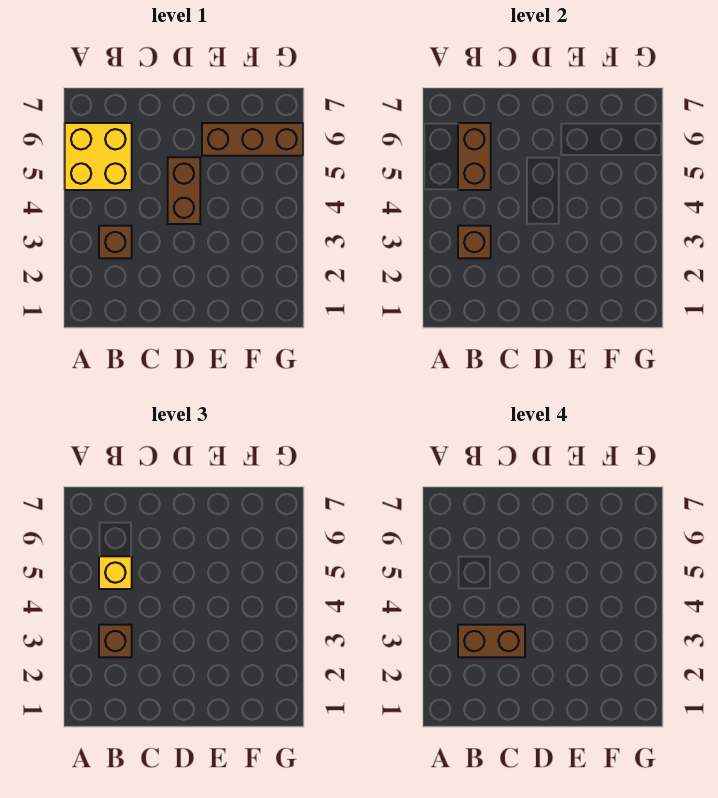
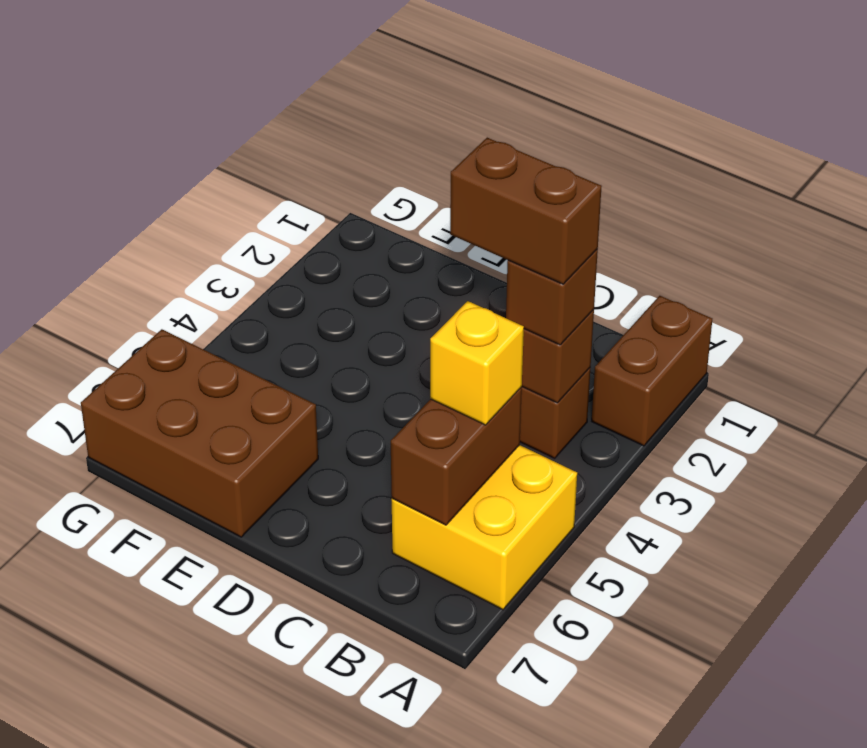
brown 1x2 brick [168,157,200,224] -> brown 1x2 brick moved to [592,296,712,446]
brown 1x3 brick [202,123,303,156] -> brown 2x3 brick [81,329,318,537]

